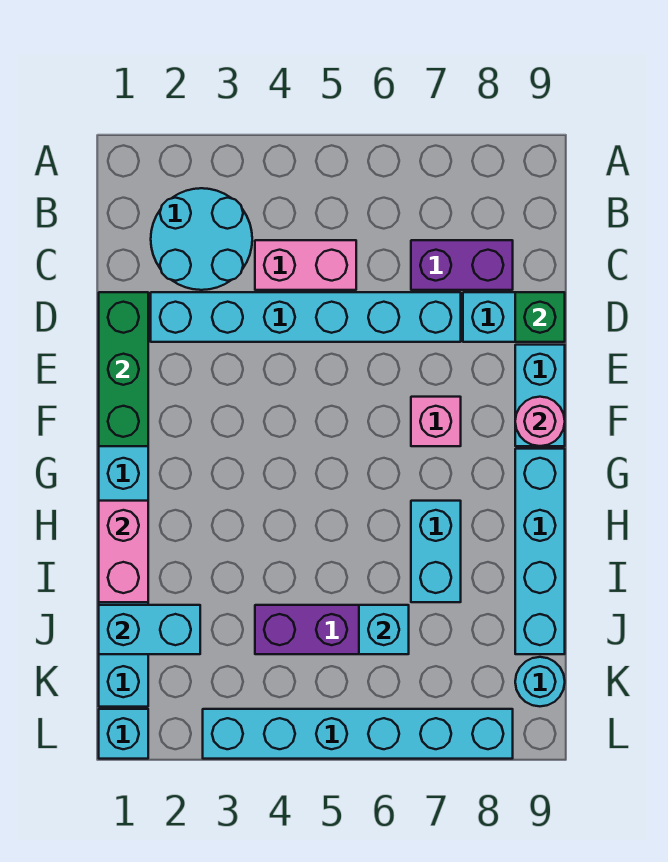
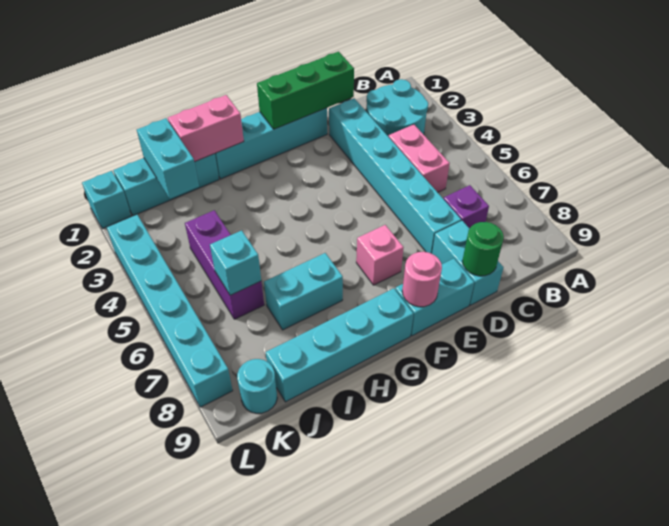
purple 1x2 brick [411,240,513,290] -> purple 1x1 brick [444,185,489,229]
green 1x1 brick [515,292,565,342] -> green 1x1 round brick [462,222,504,276]

